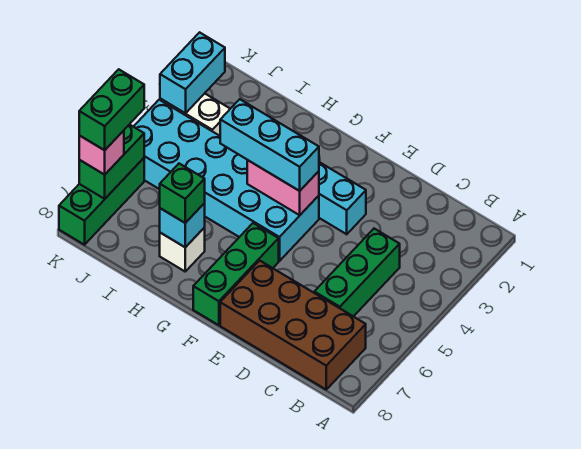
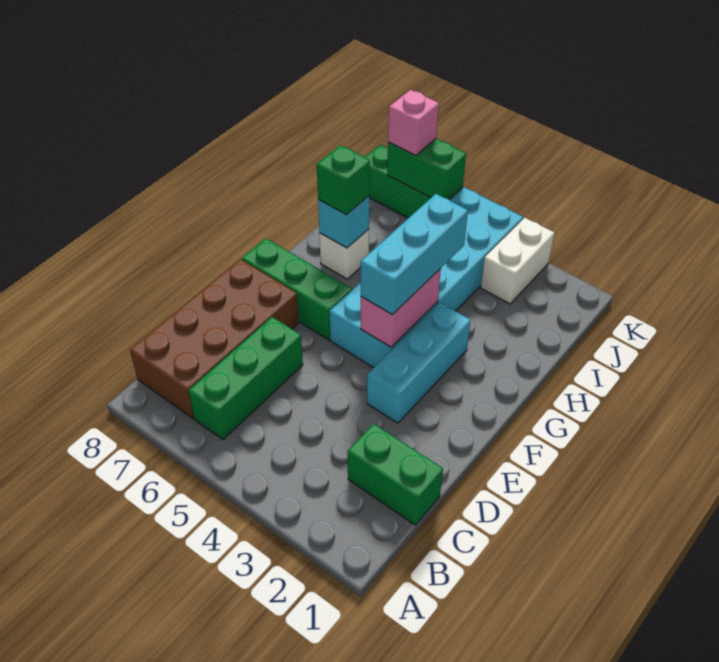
green 1x3 brick [314,229,400,317] -> green 1x3 brick turned to [189,317,303,439]
cyan 1x2 brick [160,32,225,113] -> none
green 1x2 brick [79,69,144,150] -> green 1x2 brick moved to [347,424,443,525]

